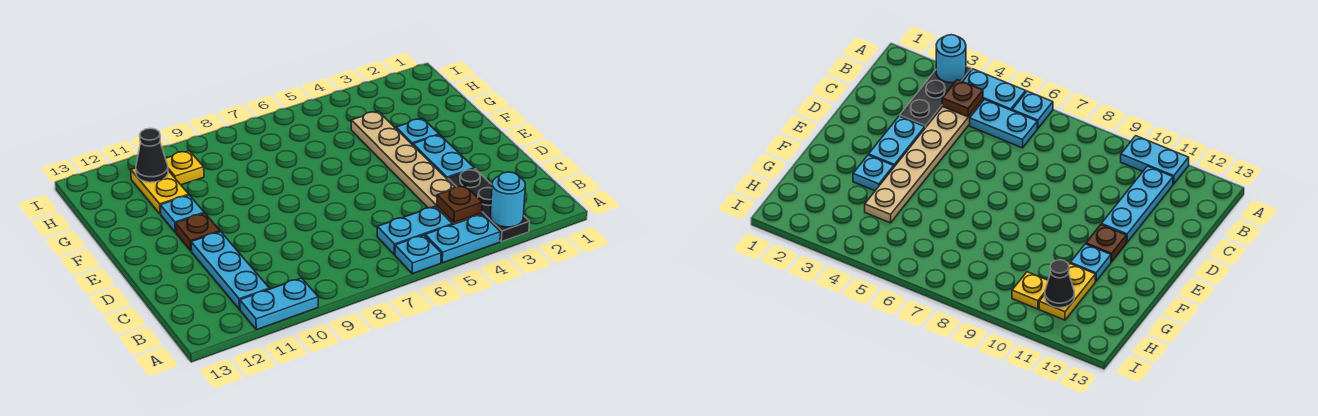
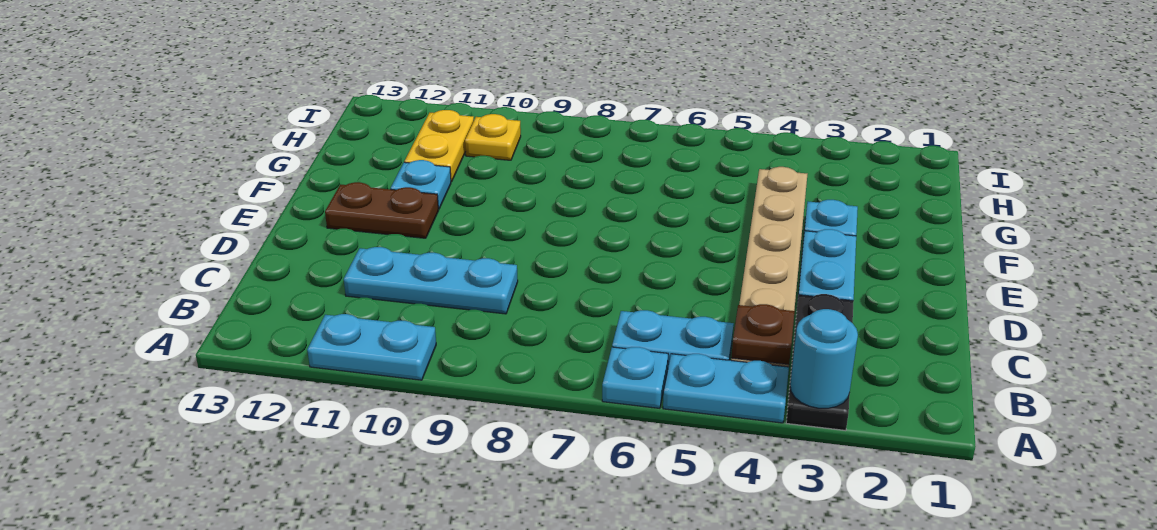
cyan 1x3 plate [191,232,269,309] -> cyan 1x3 plate turned to [344,247,518,314]
brown 1x1 plate [176,213,220,251] -> brown 1x2 plate [325,182,439,238]
black 1x1 cone [136,128,168,182] -> none

